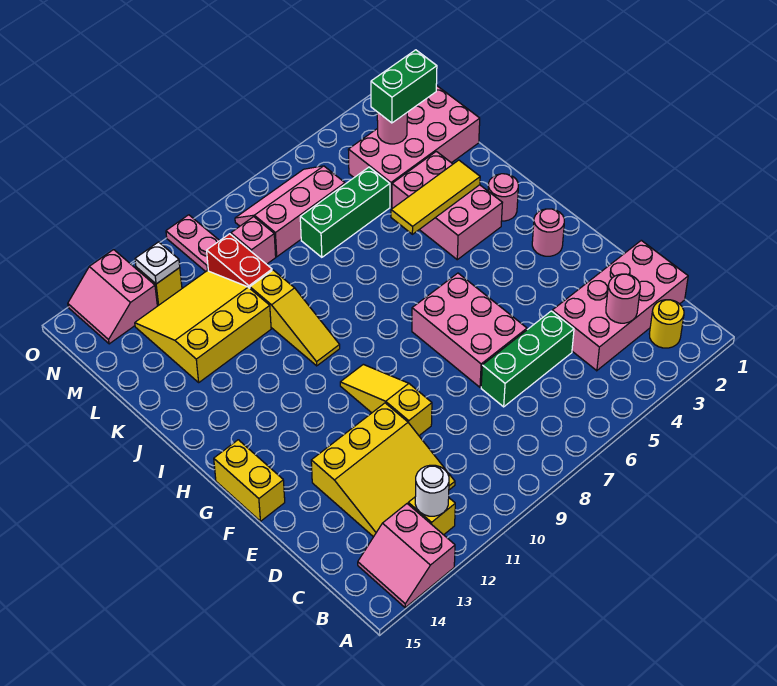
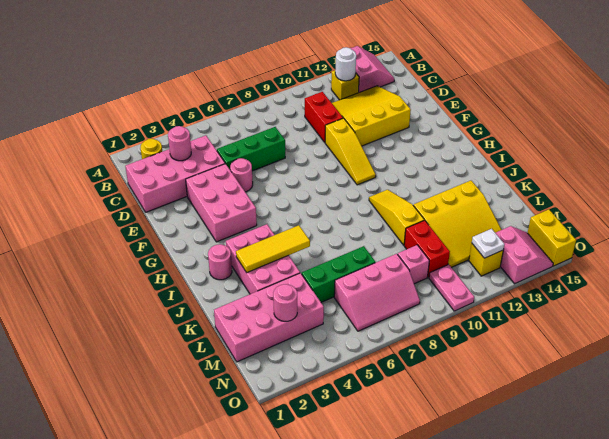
none -> red 1x2 brick [305,92,343,142]
pink 2x3 brick [412,273,527,387] -> pink 2x3 brick moved to [186,164,257,242]
yellow 1x2 brick [214,440,285,521] -> yellow 1x2 brick moved to [528,209,576,266]
pink 1x1 round brick [532,209,564,256] -> pink 1x1 round brick moved to [230,158,253,192]
green 1x2 brick [371,50,437,123] -> none

